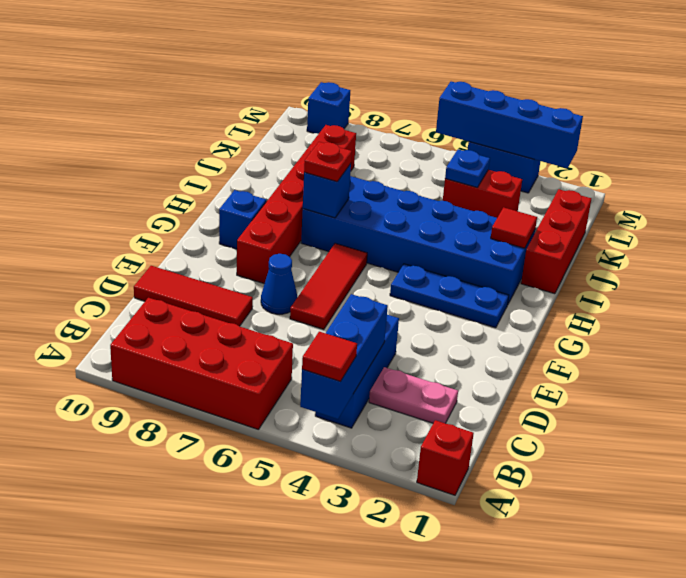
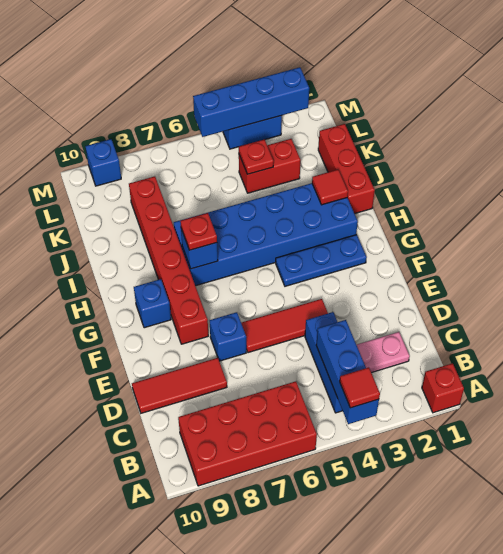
red 1x3 tile [290,243,367,329] -> red 1x3 tile turned to [241,299,328,353]
blue 1x1 cone [261,254,297,314] -> blue 1x1 brick [210,312,246,361]
blue 1x1 plate [445,149,490,187] -> red 1x1 plate [239,139,274,174]

